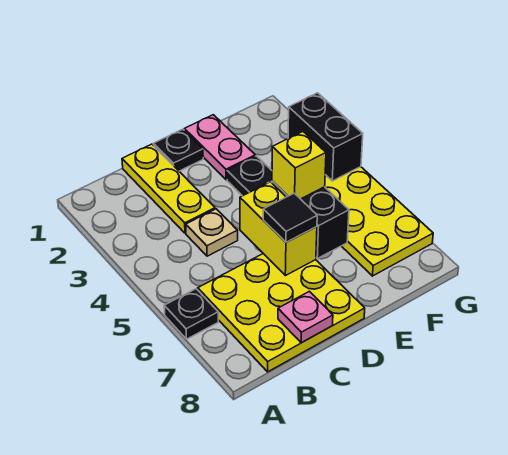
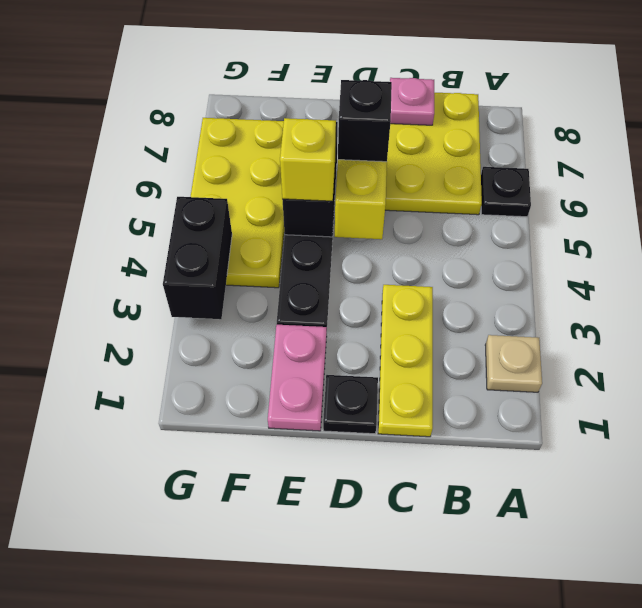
tan 1x1 plate [186,209,238,256] -> tan 1x1 plate moved to [485,335,542,392]
black 1x1 tile [263,193,317,242] -> black 1x1 brick [338,80,392,162]

